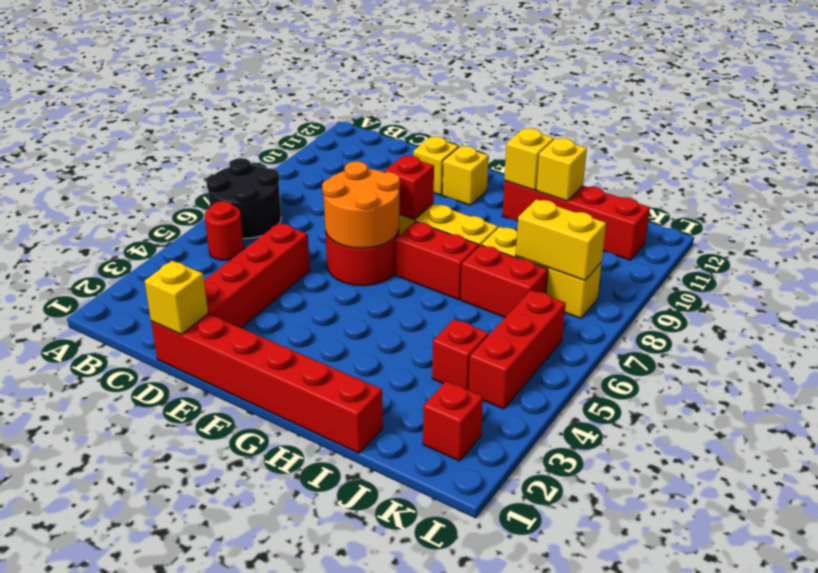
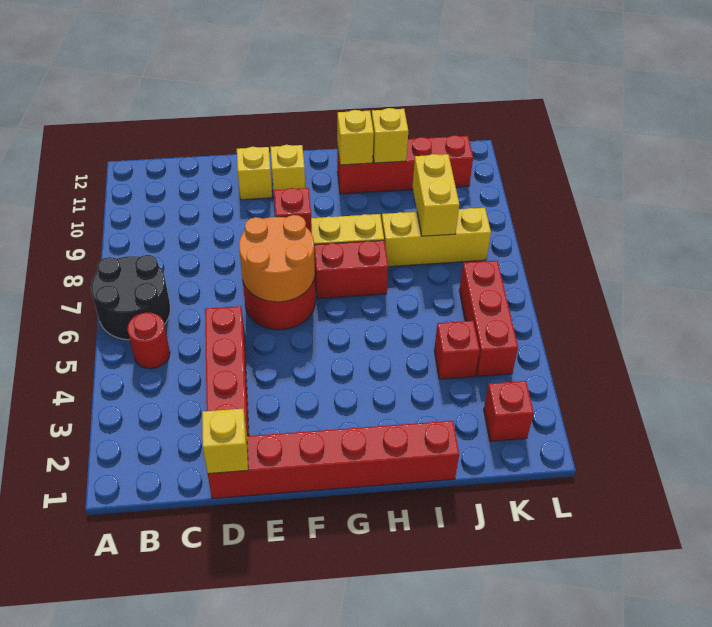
red 1x2 brick [461,245,548,317] -> none
yellow 1x2 brick [516,199,606,280] -> yellow 1x2 brick turned to [413,154,459,236]

